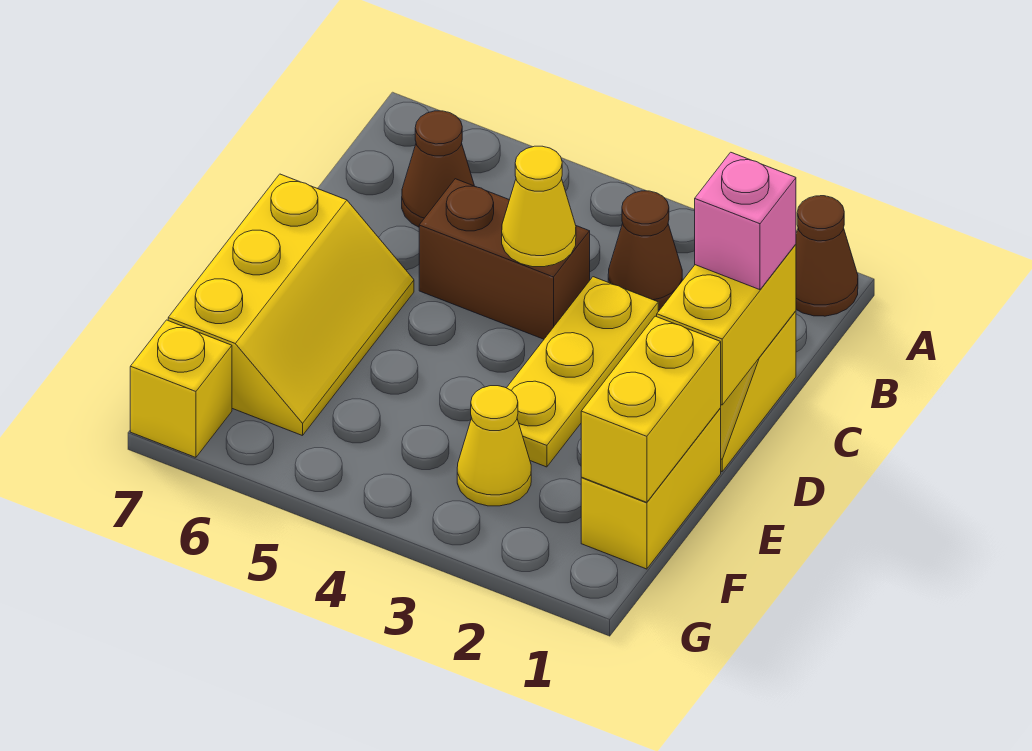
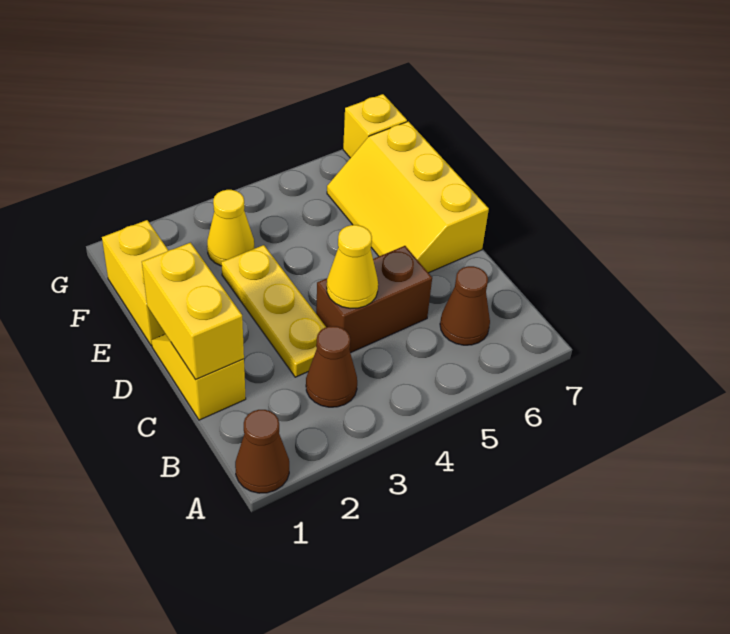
pink 1x1 brick [695,152,796,290] -> none
yellow 1x2 brick [581,316,721,502] -> none

